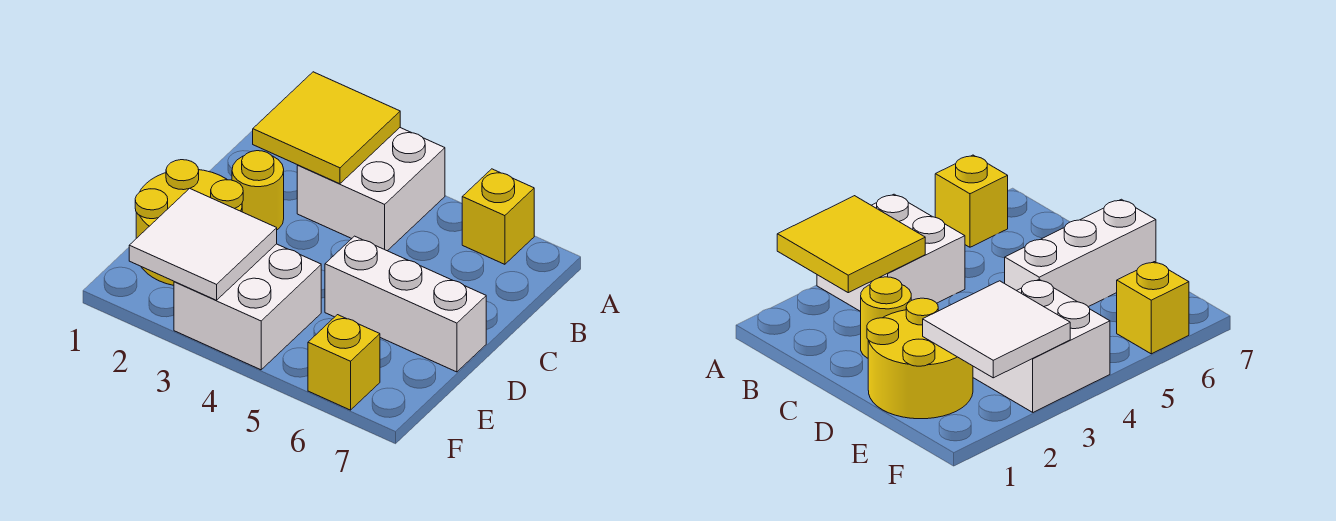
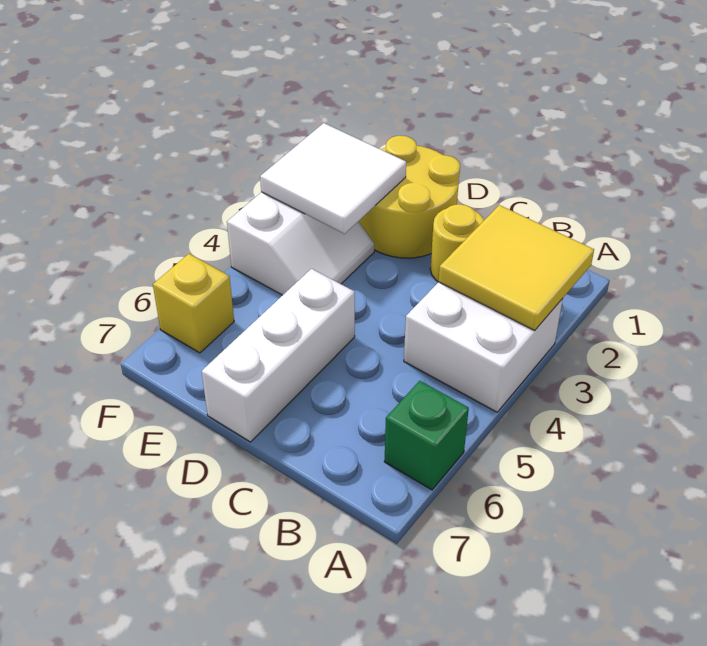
yellow 1x1 brick [462,169,534,264] -> green 1x1 brick [384,381,469,490]
white 2x2 brick [174,244,321,370] -> white 2x2 slope [227,192,374,295]

